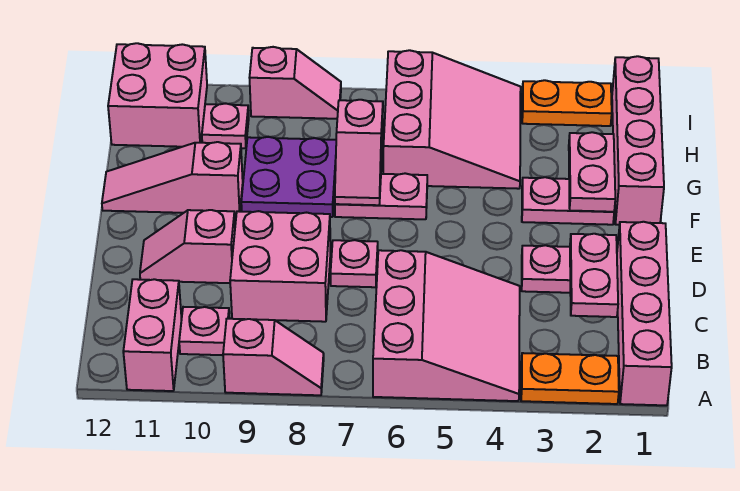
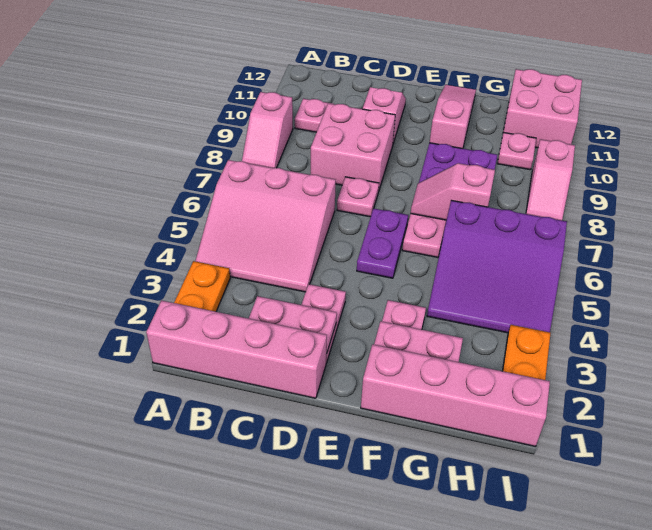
pink 1x2 brick [123,279,182,391] -> none
none -> purple 1x2 plate [357,208,408,278]
pink 3x3 slope [383,50,521,189] -> purple 3x3 slope [427,200,567,333]

